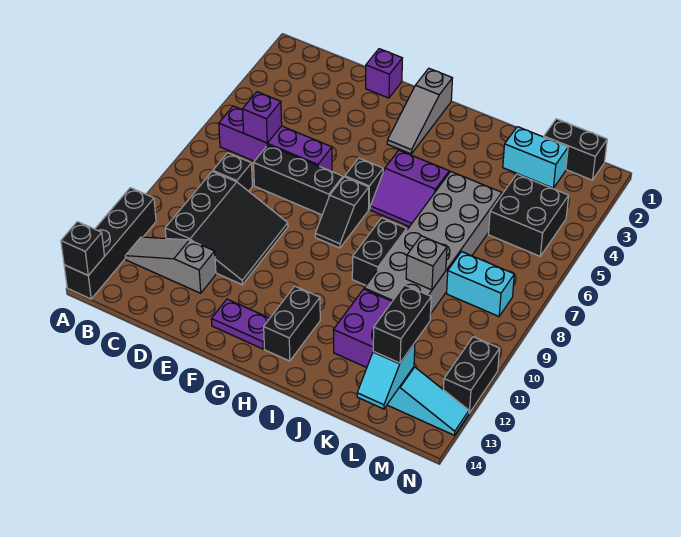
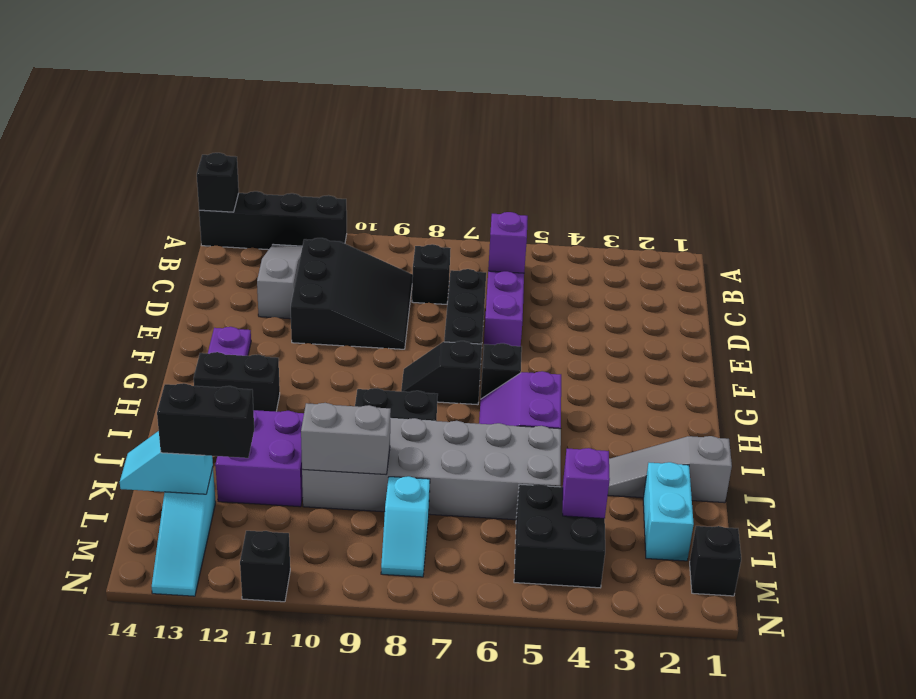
black 3x3 slope [165,172,288,285] -> black 3x3 slope turned to [291,238,413,349]
purple 1x1 brick [366,49,403,98] -> purple 1x1 brick moved to [563,448,610,518]
grey 1x3 slope [387,68,453,154] -> grey 1x3 slope moved to [608,436,732,503]
grey 1x1 brick [406,236,447,290] -> grey 1x2 brick [301,403,391,474]
black 1x2 brick [544,119,607,180] -> black 1x1 brick [690,526,741,596]
cyan 1x2 brick [447,252,514,316] -> cyan 1x2 slope [381,476,430,577]
black 1x2 brick [443,337,500,413] -> black 1x1 brick [240,531,290,602]

